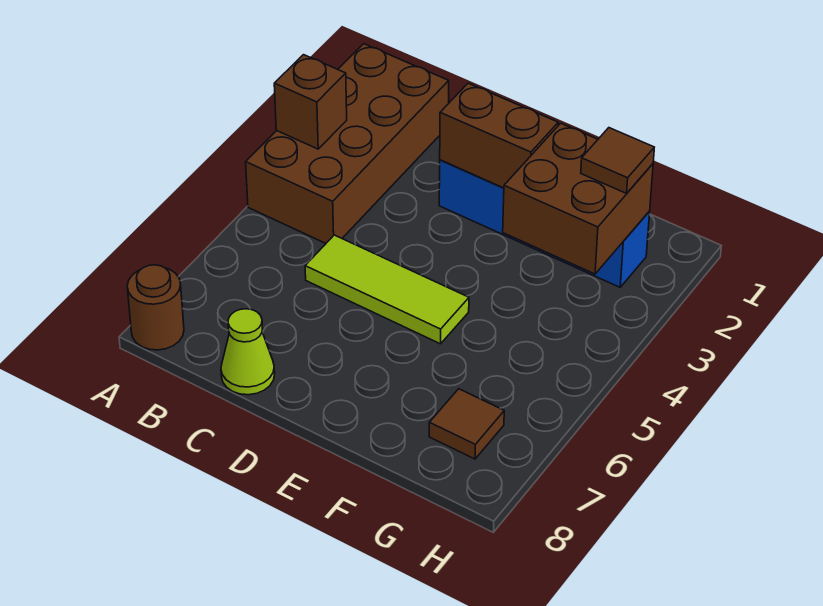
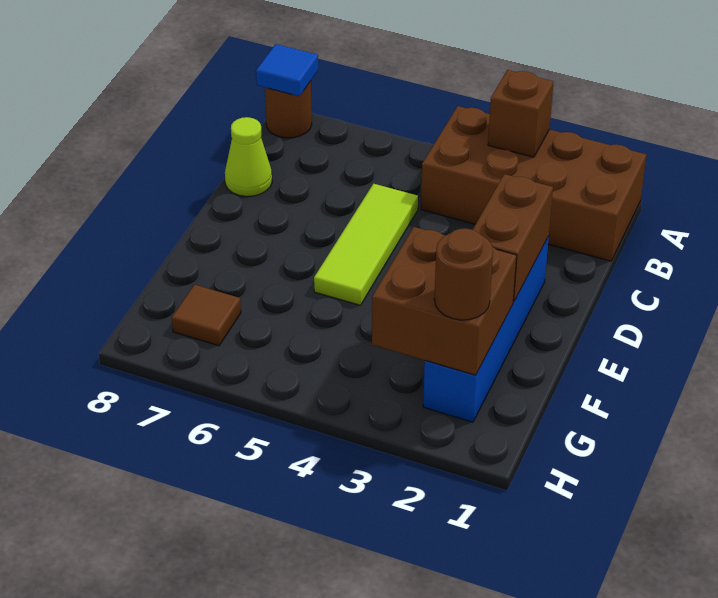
none -> blue 1x1 tile [256,44,318,96]
brown 1x1 tile [581,128,654,193] -> brown 1x1 round brick [434,228,493,320]

